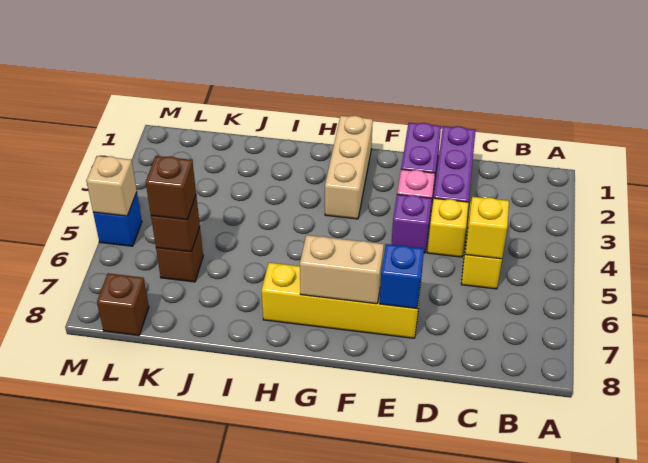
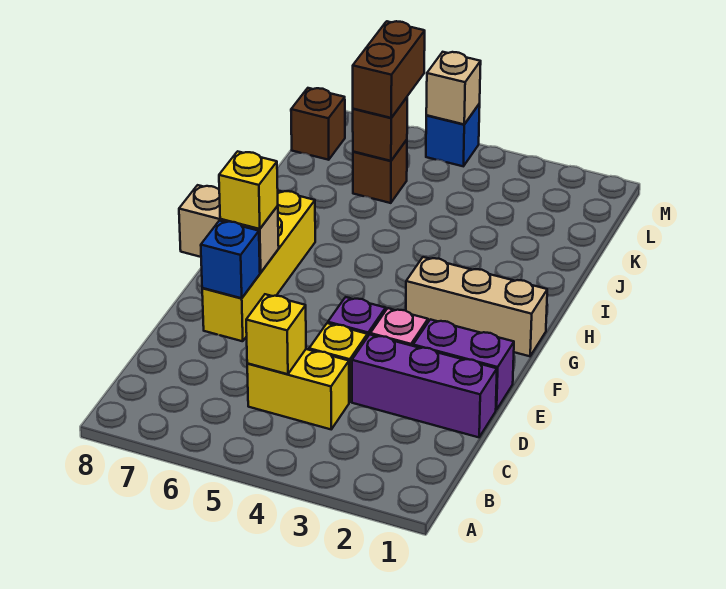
tan 1x2 brick [300,235,384,304] -> tan 1x2 brick turned to [179,185,279,273]
none -> yellow 1x1 brick [219,151,278,229]
brown 1x1 brick [146,156,196,220] -> brown 1x2 brick [353,21,425,118]

